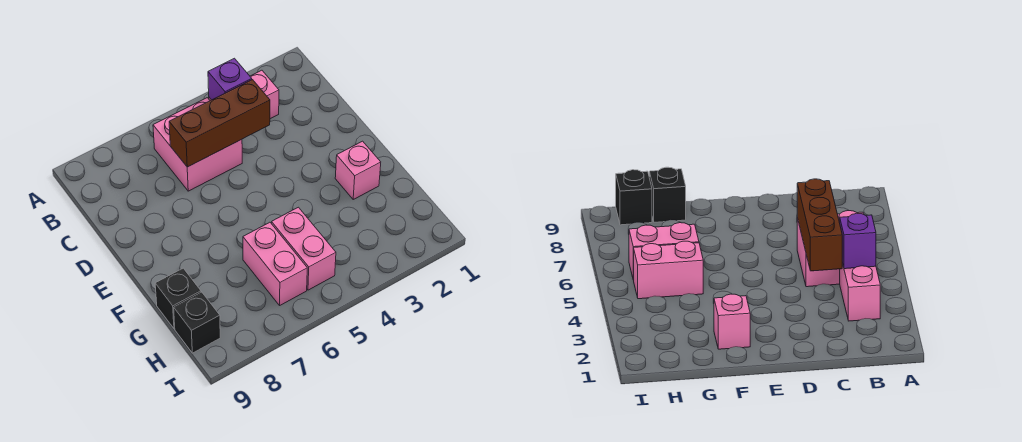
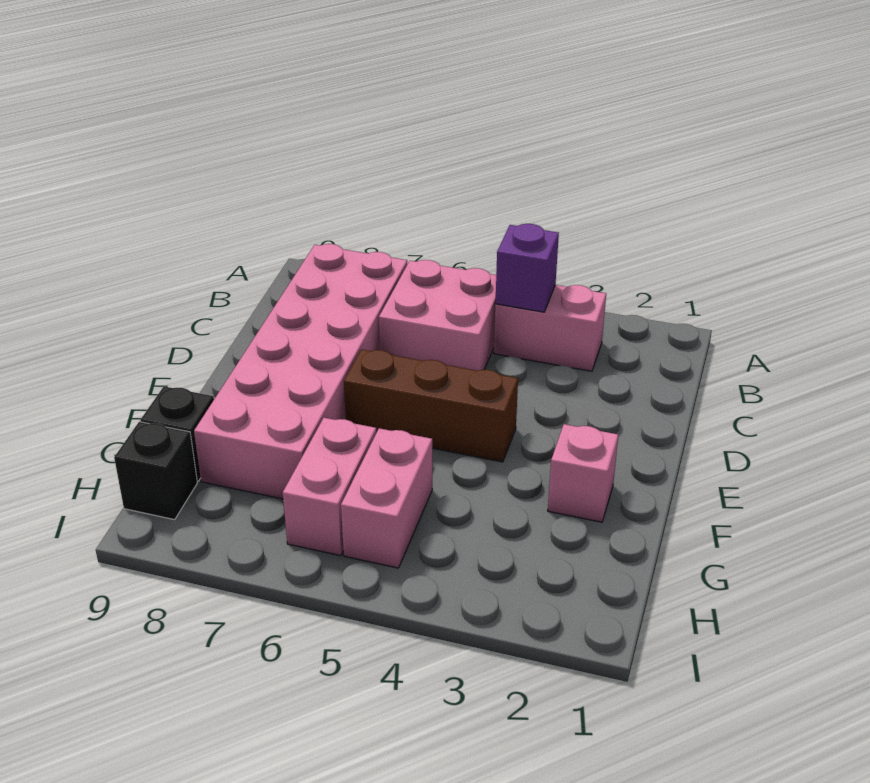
none -> pink 2x6 brick [194,244,407,499]
brown 1x3 brick [169,80,270,167] -> brown 1x3 brick moved to [344,349,518,462]

